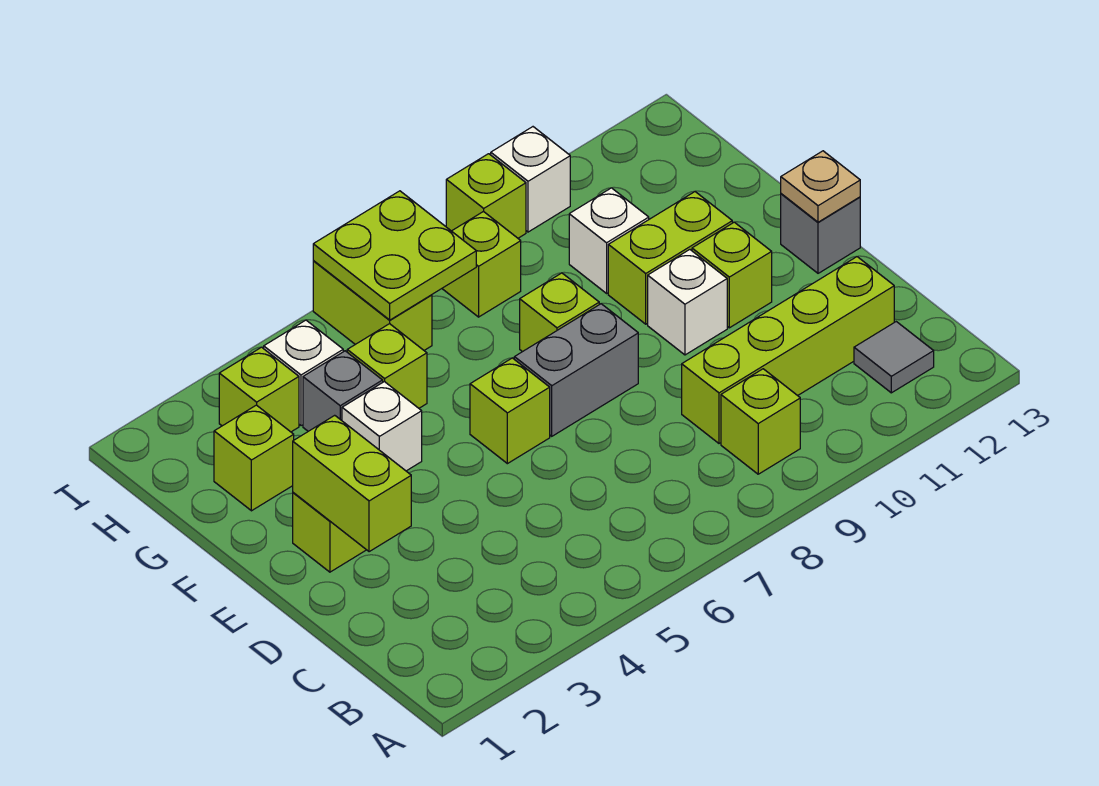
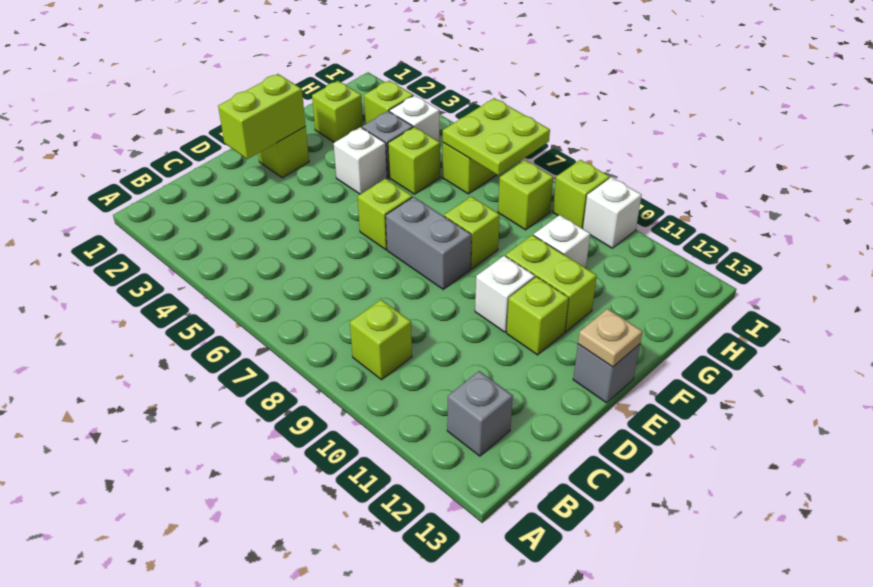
grey 1x1 tile [854,322,934,393] -> grey 1x1 brick [447,371,513,456]
lime 1x4 brick [682,257,894,443] -> none

